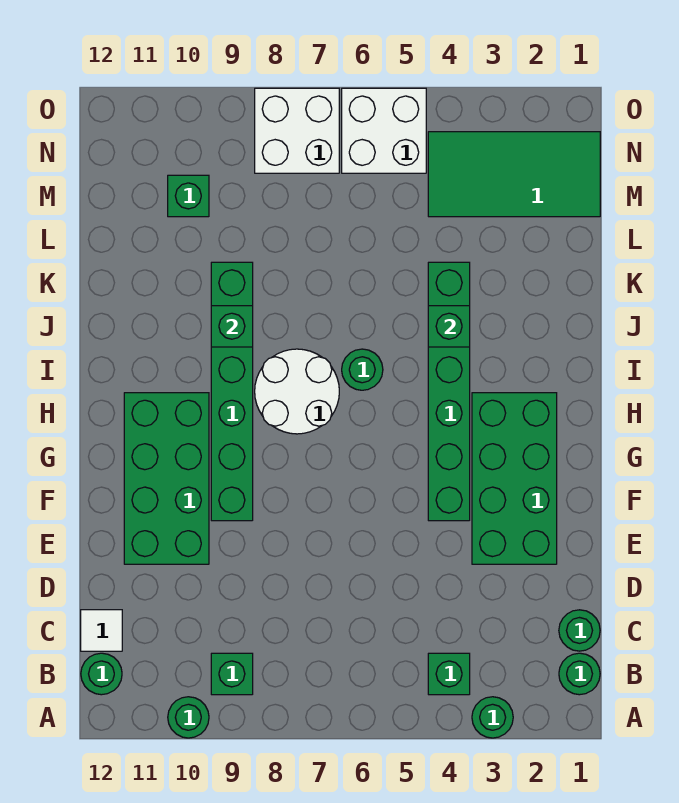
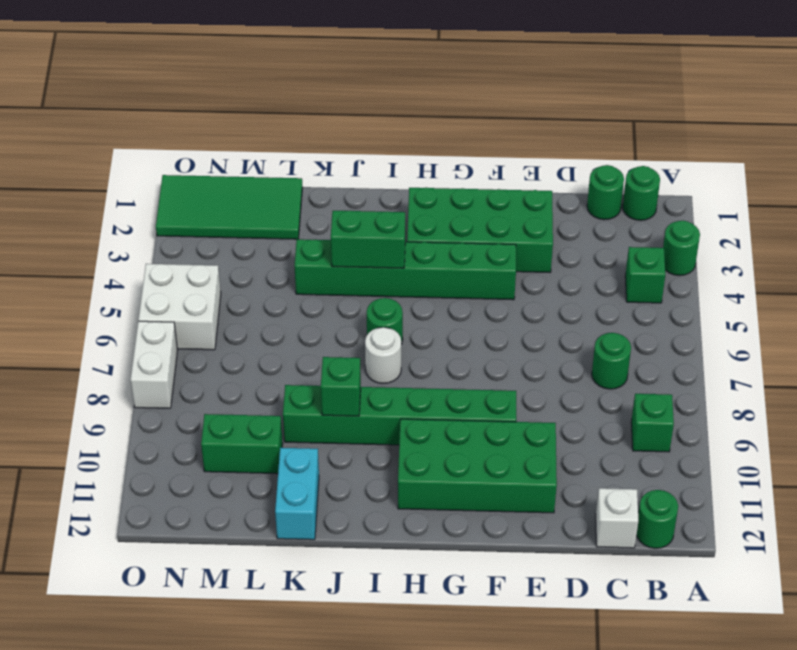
green 1x1 round brick [168,697,209,738] -> green 1x1 round brick moved to [592,333,631,389]
white 1x1 tile [81,610,122,651] -> white 1x1 brick [596,488,638,548]
white 2x2 round brick [255,349,339,434] -> white 1x1 round brick [365,327,401,383]
green 1x1 brick [428,306,470,347] -> green 1x2 brick [331,211,405,268]
none -> cyan 1x2 brick [275,448,319,540]
green 2x4 tile [428,132,600,217] -> green 2x4 tile turned to [156,175,303,239]
green 1x1 brick [168,175,209,217] -> green 1x2 brick [201,414,283,474]
white 2x2 brick [255,88,339,173] -> white 1x2 brick [131,321,178,408]

